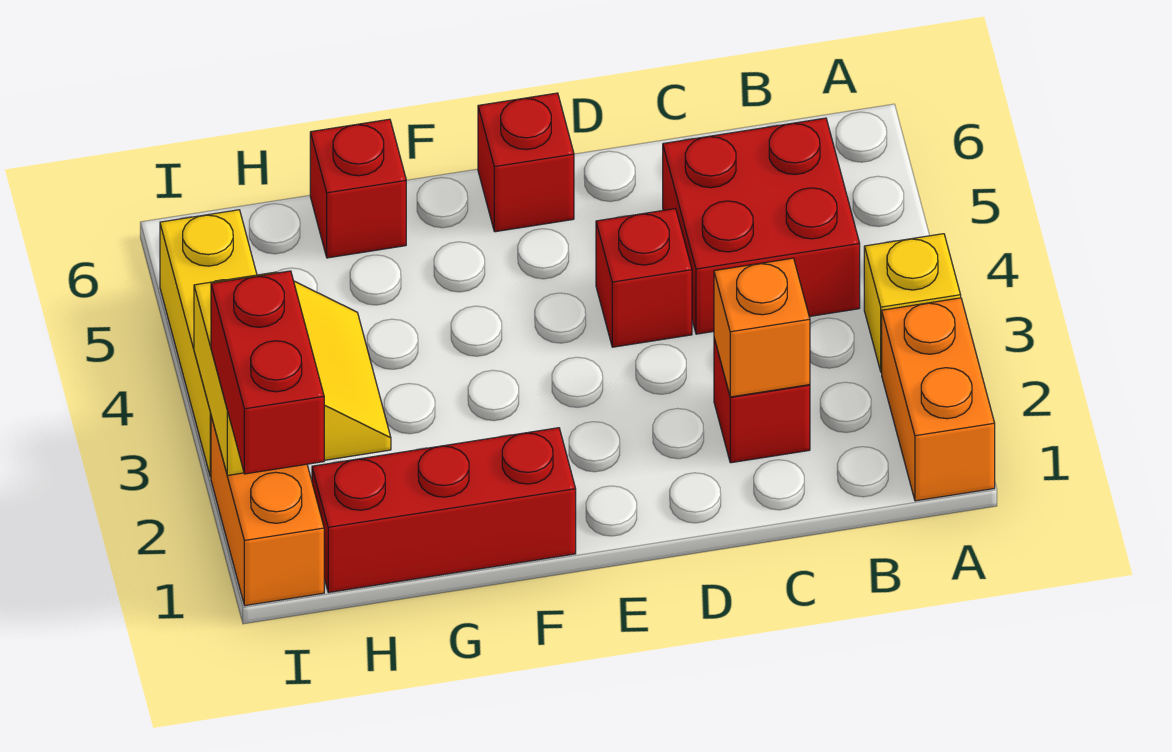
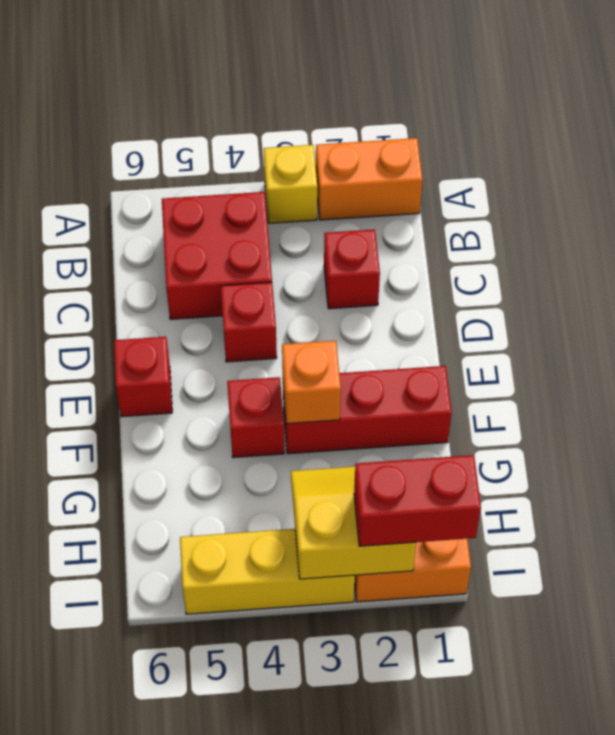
orange 1x1 brick [714,258,810,397] -> orange 1x1 brick moved to [282,341,341,424]
red 1x3 brick [312,428,576,593] -> red 1x3 brick turned to [283,366,452,454]
red 1x1 brick [310,119,406,258] -> red 1x1 brick moved to [227,377,284,458]

